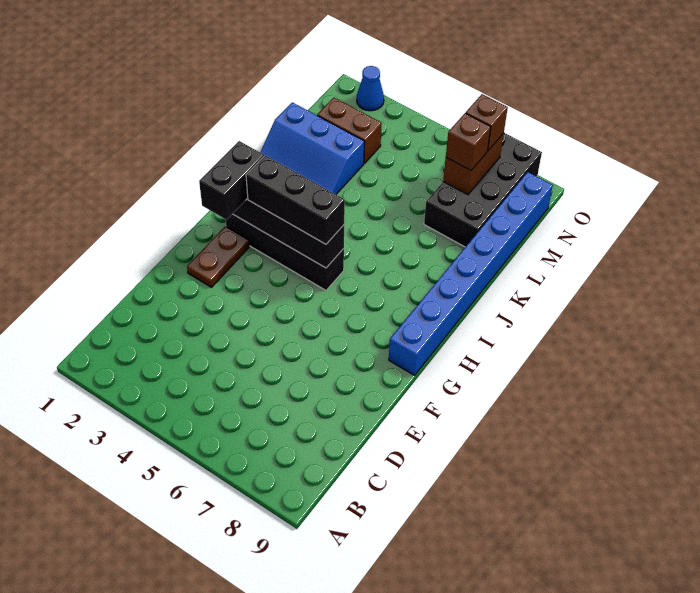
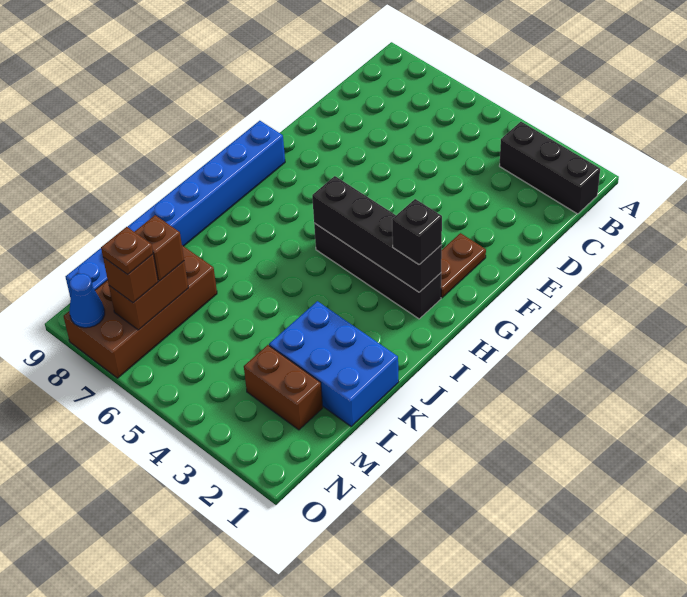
black 1x2 brick [199,141,264,220] -> black 1x1 brick [392,199,442,264]
black 1x3 brick [246,155,345,244] -> black 1x3 brick moved to [500,122,600,214]
blue 2x3 slope [260,102,364,194] -> blue 2x3 brick [269,301,399,426]
black 2x4 brick [424,133,542,247] -> brown 2x4 brick [64,246,217,378]
none -> brown 1x1 plate [101,227,153,275]
blue 1x1 cone [357,66,384,111] -> blue 1x1 cone moved to [69,274,105,328]

